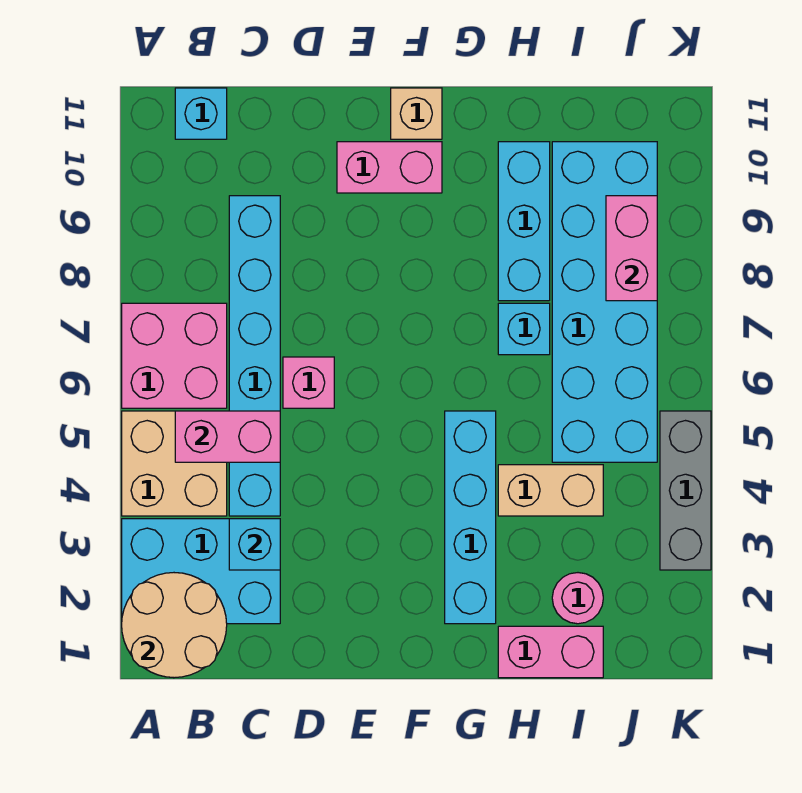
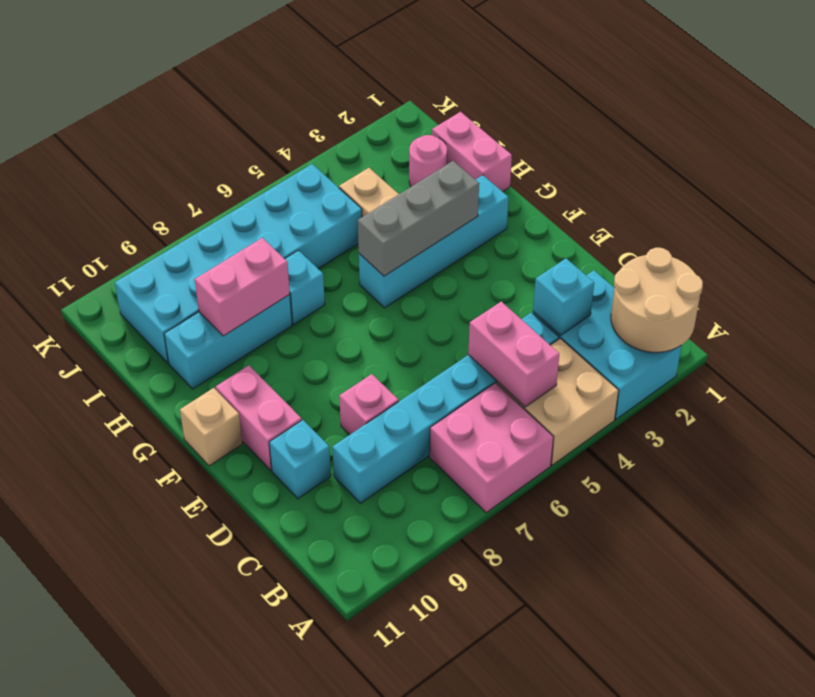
cyan 1x1 brick [175,88,227,139] -> cyan 1x1 brick moved to [269,420,331,499]
pink 1x1 brick [283,357,334,408] -> pink 1x1 brick moved to [339,374,399,435]
pink 1x2 brick [606,196,657,301] -> pink 1x2 brick moved to [195,238,290,336]
grey 1x3 brick [660,411,711,570] -> grey 1x3 brick moved to [358,161,479,276]

